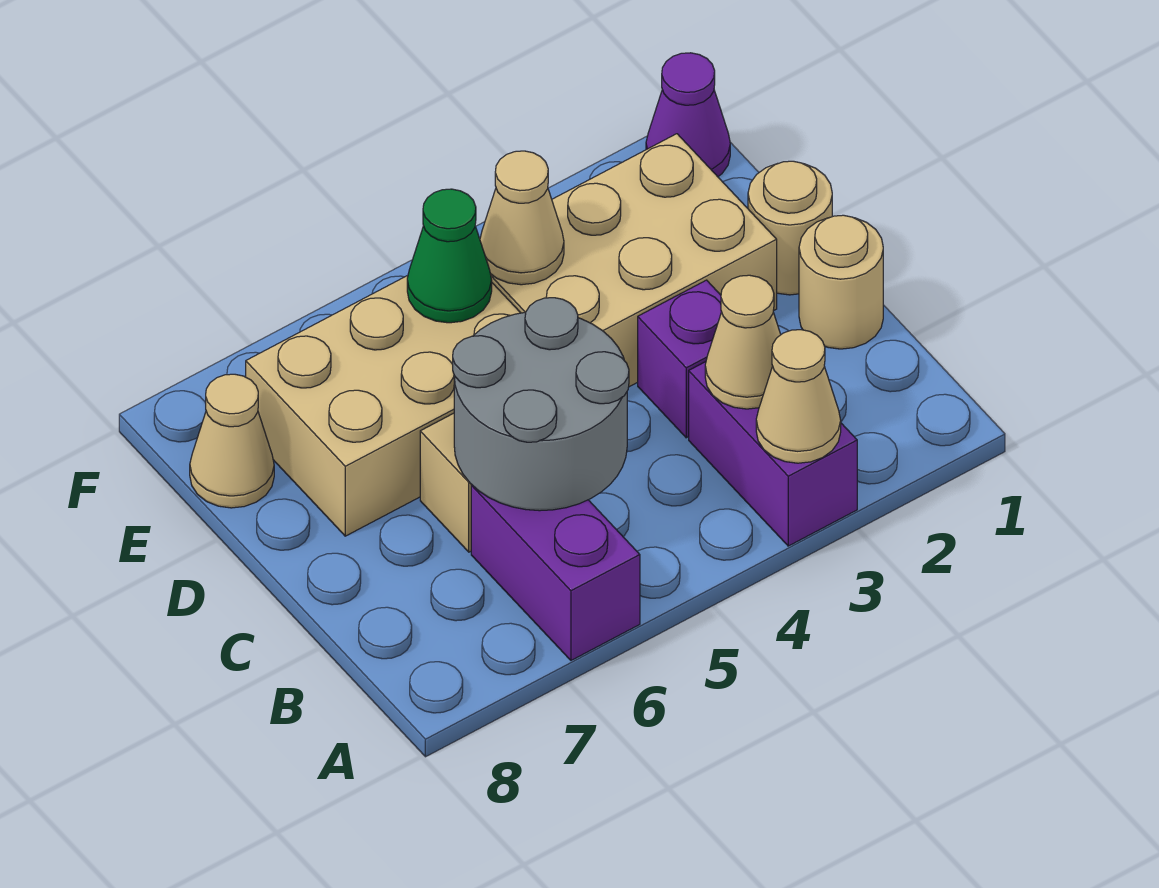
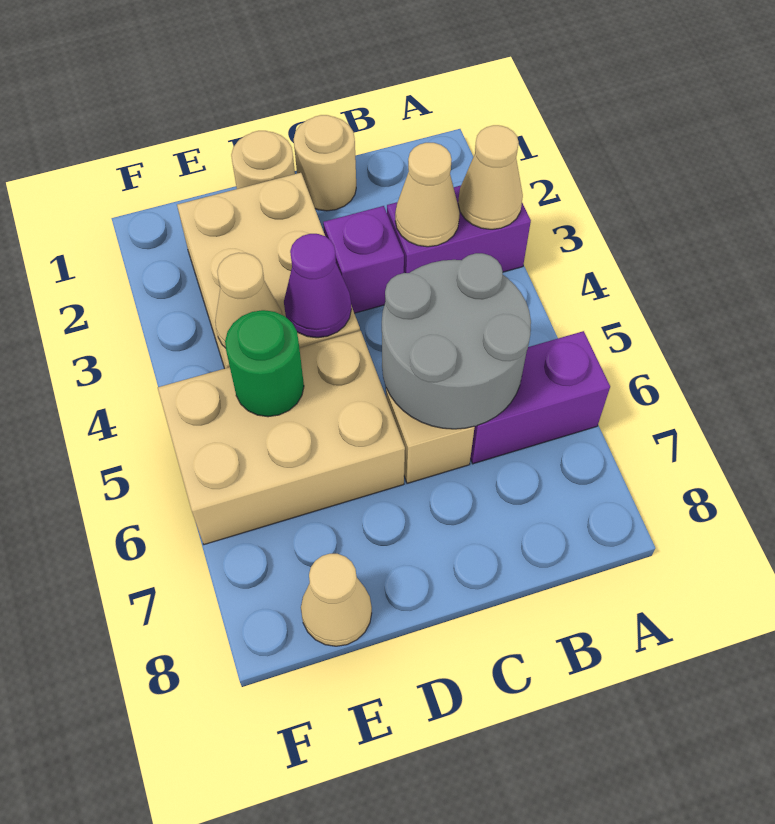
tan 2x3 brick [246,275,520,536] -> tan 2x3 brick turned to [158,331,405,545]
green 1x1 cone [407,189,492,323] -> green 1x1 round brick [225,310,304,417]
purple 1x1 cone [646,53,730,177] -> purple 1x1 cone moved to [284,234,351,338]

